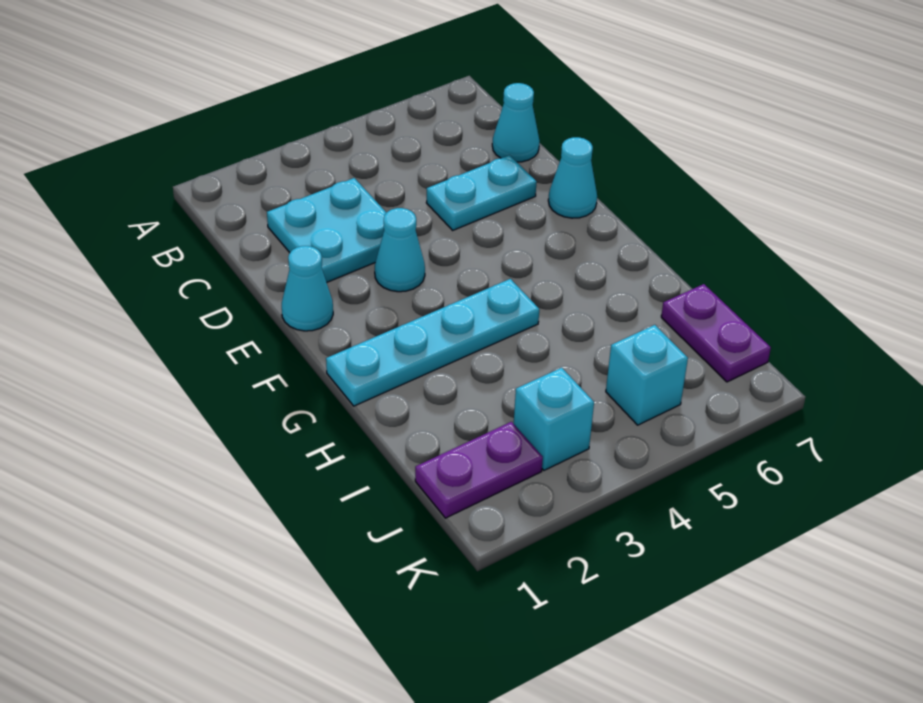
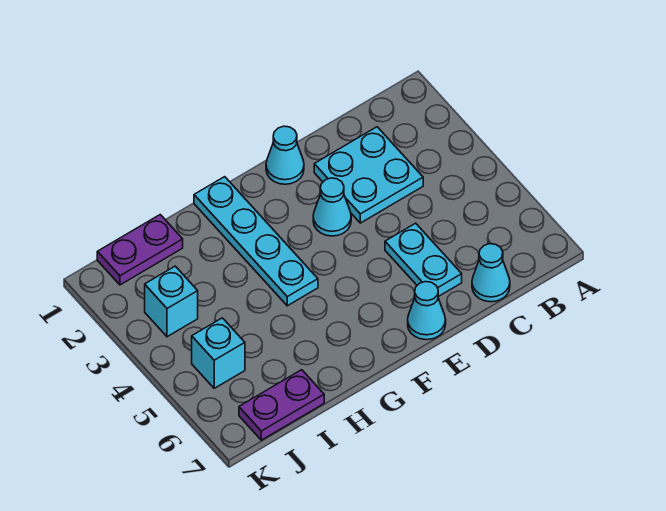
purple 1x2 plate [415,422,543,518] -> purple 1x2 plate turned to [97,215,183,285]

